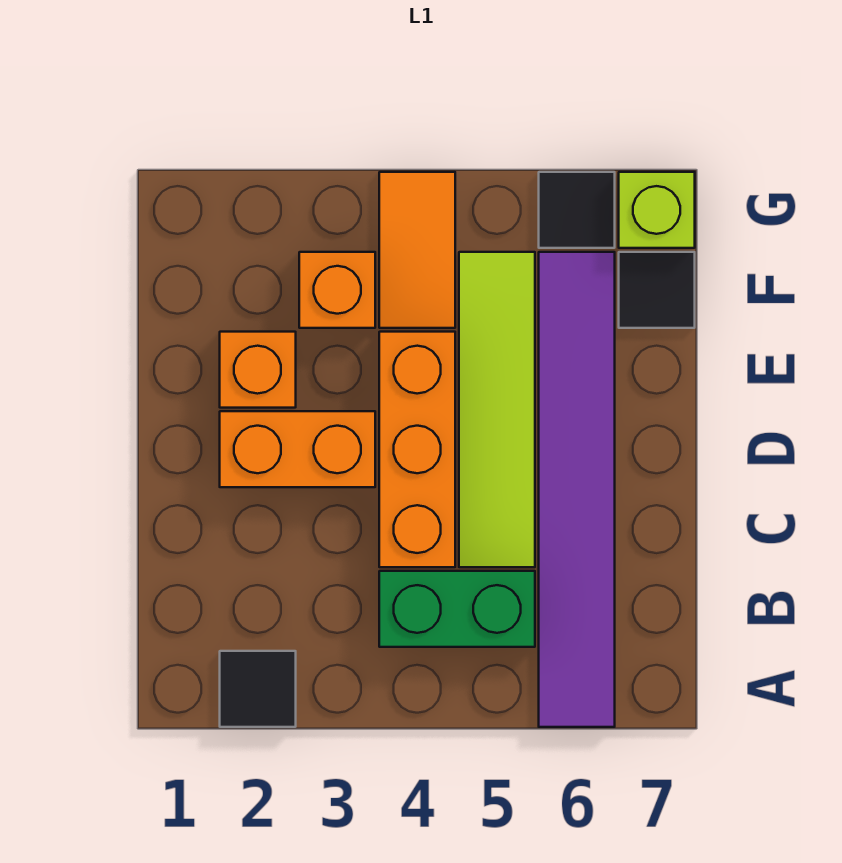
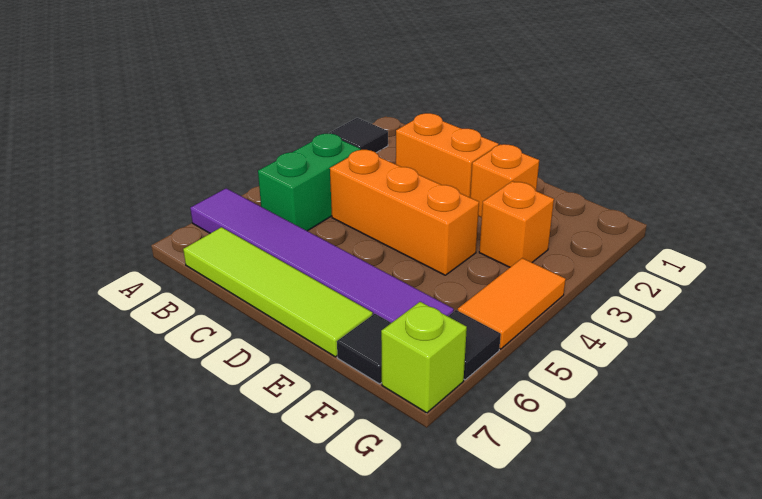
lime 1x4 tile [459,252,535,567] -> lime 1x4 tile moved to [183,227,373,357]
orange 1x2 brick [220,411,375,487] -> orange 1x2 brick turned to [396,113,498,197]
orange 1x2 tile [379,172,455,328] -> orange 1x2 tile turned to [458,258,566,349]

